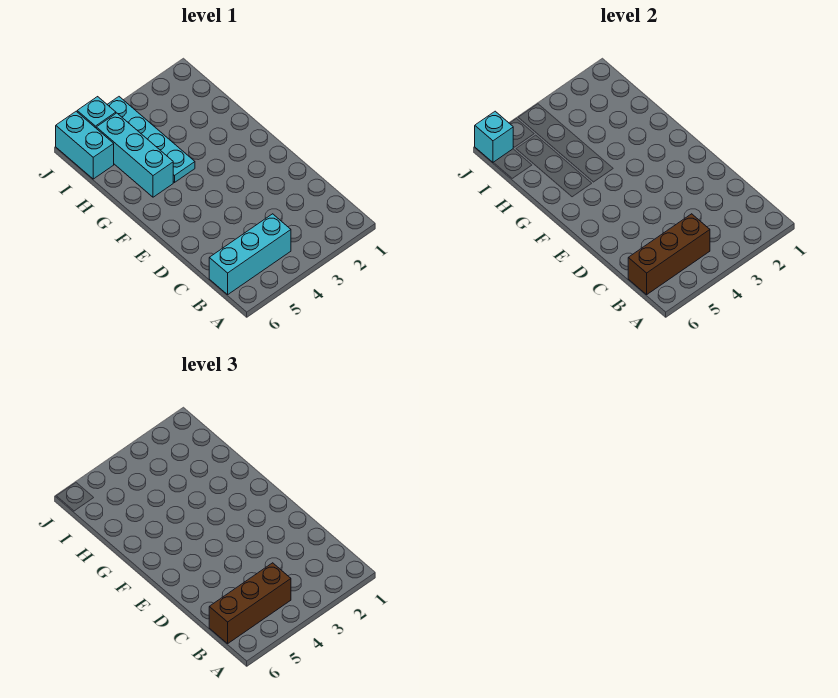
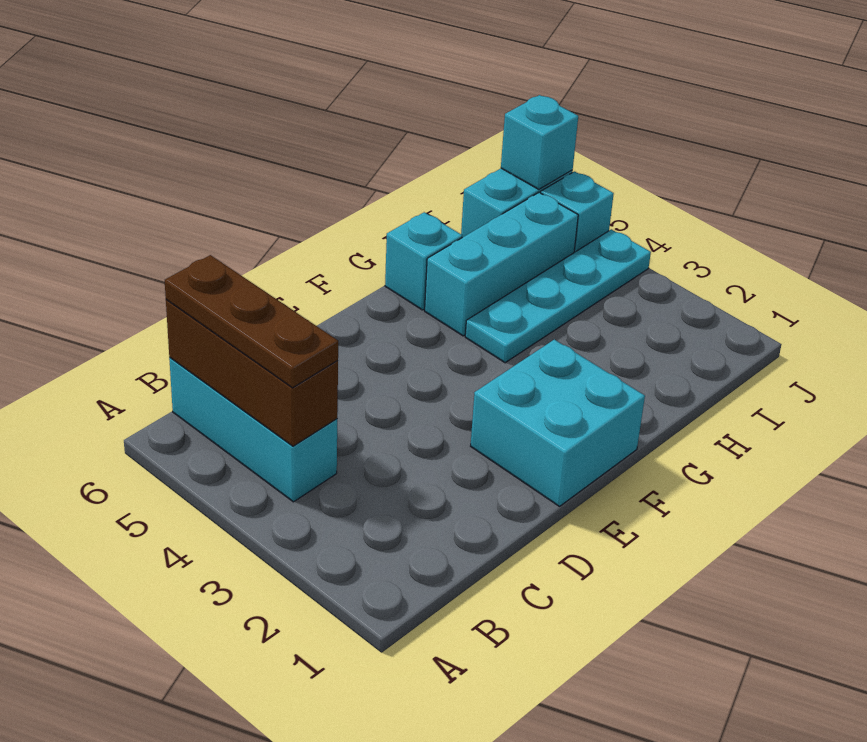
brown 1x3 brick [209,563,291,644] -> brown 1x3 plate [165,255,338,388]
none -> cyan 2x2 brick [471,339,645,506]
none -> cyan 1x1 brick [385,212,462,310]

